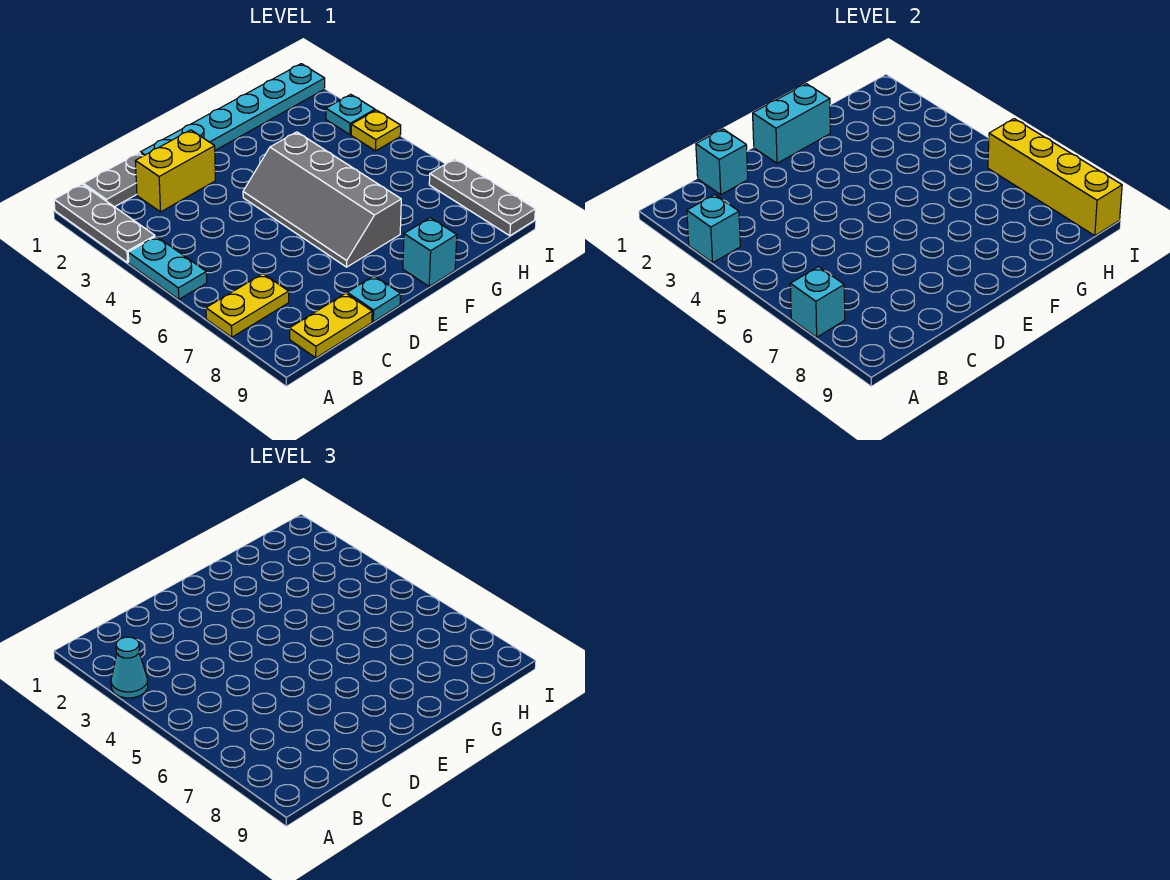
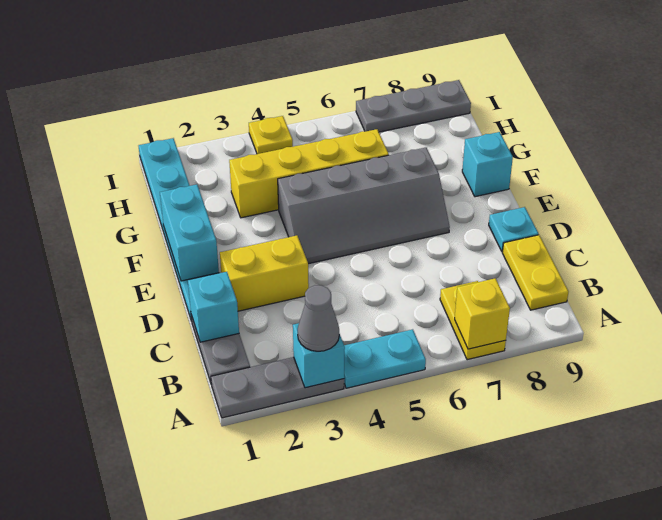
cyan 1x1 cone [111,637,148,698] -> grey 1x1 cone [298,285,339,351]
cyan 1x1 brick [790,267,845,337] -> yellow 1x1 brick [455,278,510,349]
yellow 1x2 brick [135,130,215,212] -> yellow 1x2 brick turned to [220,235,309,311]
cyan 1x1 plate [326,94,375,135] -> none
yellow 1x4 brick [988,119,1122,236] -> yellow 1x4 brick moved to [229,129,389,218]

